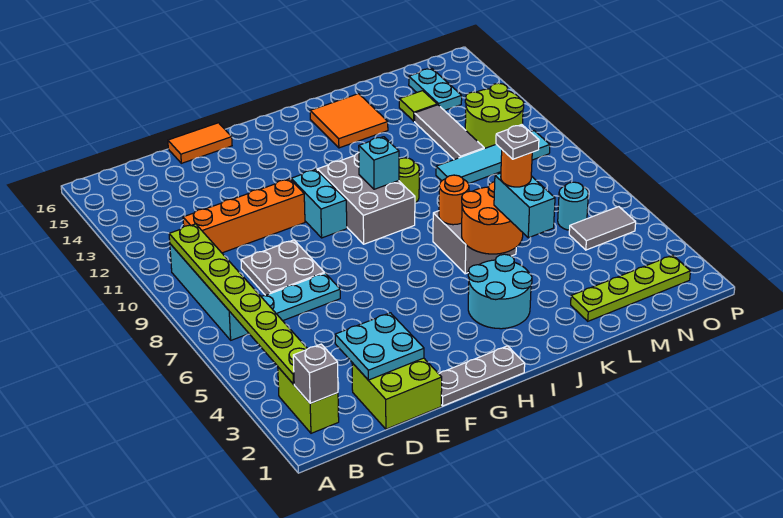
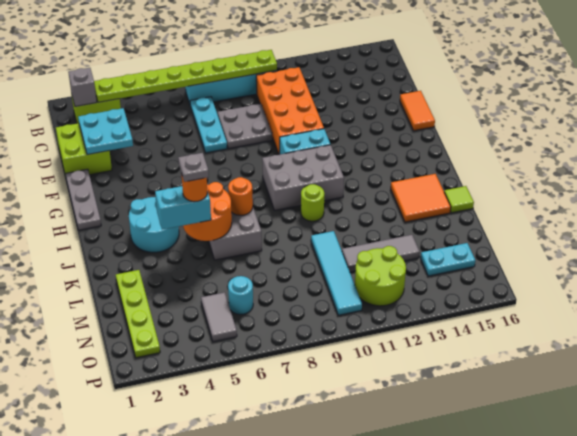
orange 1x4 brick [183,179,305,253] -> orange 2x4 brick [256,67,324,154]
cyan 1x1 brick [359,137,399,189] -> none
lime 1x1 tile [399,91,437,121] -> lime 1x1 tile moved to [444,186,474,213]

